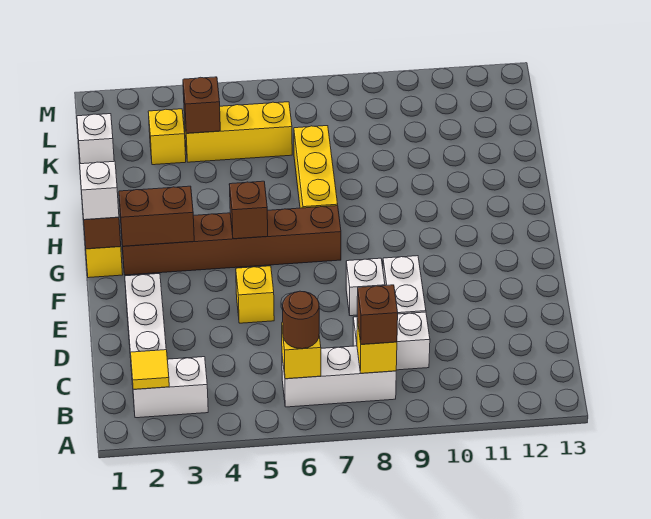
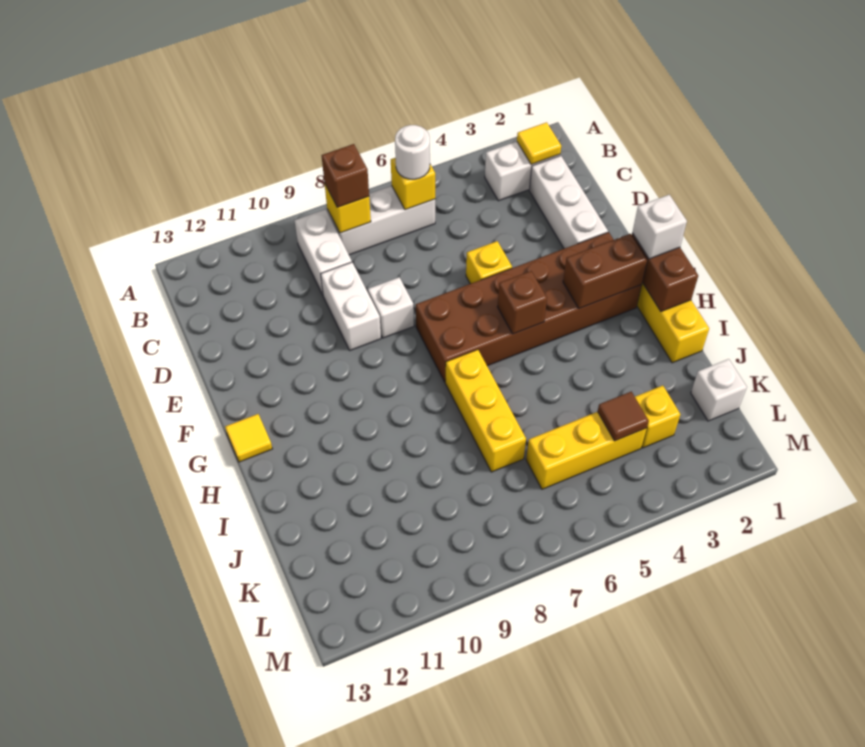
brown 1x1 round brick [283,291,319,349] -> white 1x1 round brick [395,125,430,179]
white 1x2 brick [353,312,430,370] -> white 1x2 brick turned to [295,209,352,295]
brown 1x6 brick [121,206,341,275] -> brown 2x6 brick [416,232,642,382]
none -> yellow 1x1 tile [225,414,272,462]
brown 1x1 brick [183,77,220,133] -> brown 1x1 tile [598,392,649,441]

